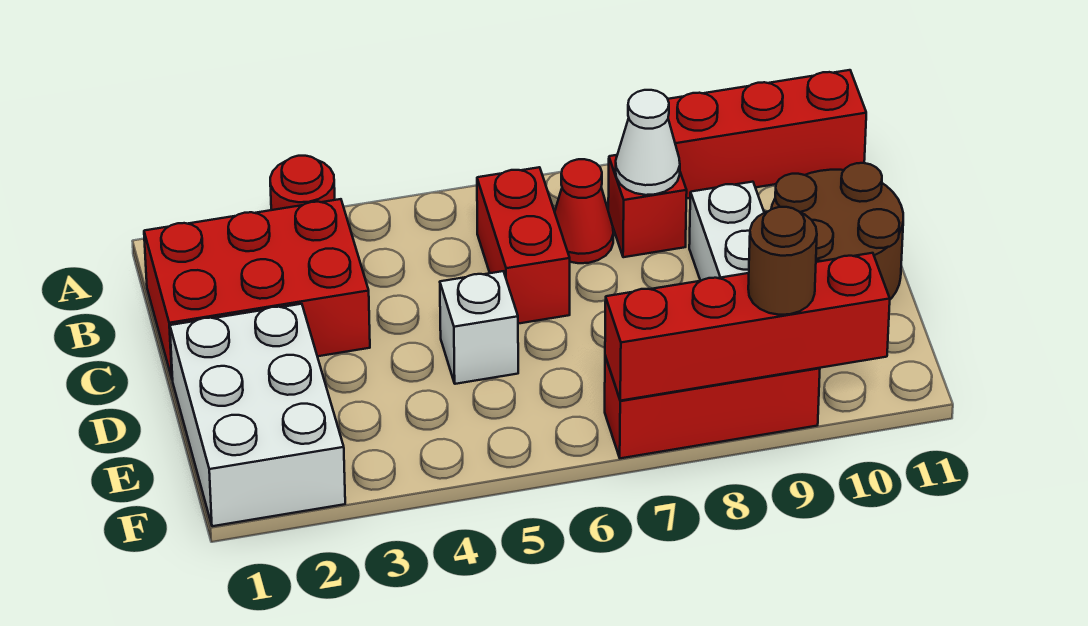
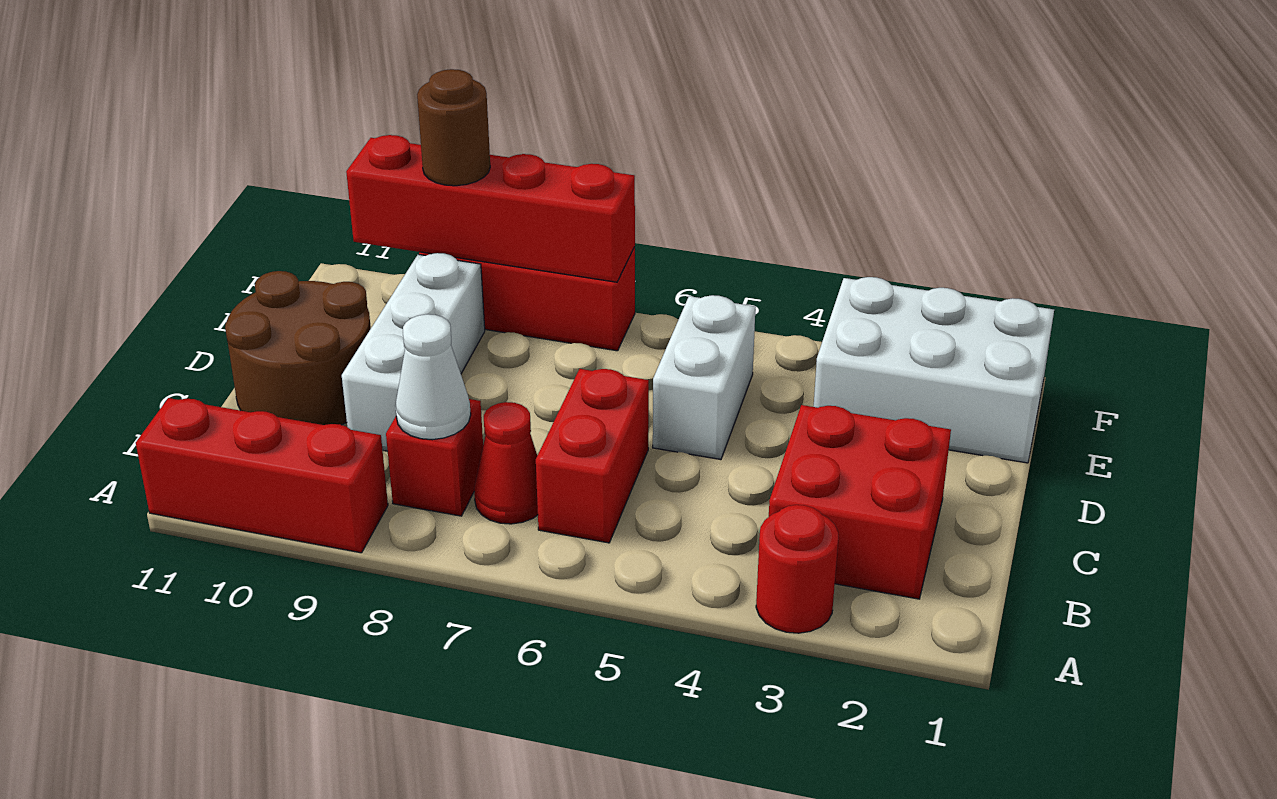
red 2x3 brick [144,199,370,380] -> red 2x2 brick [769,405,951,599]
white 2x3 brick [170,304,345,526] -> white 2x3 brick turned to [814,277,1054,463]
white 1x1 brick [440,271,518,384] -> white 1x2 brick [653,295,756,460]

